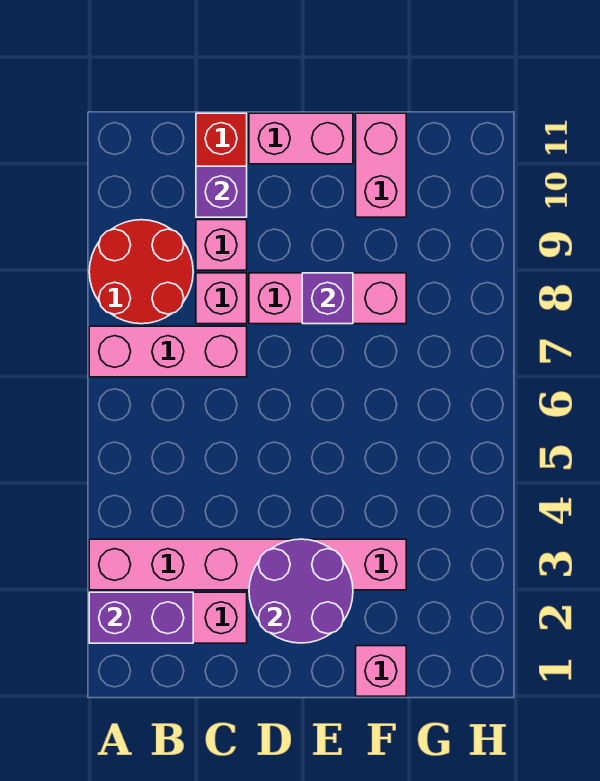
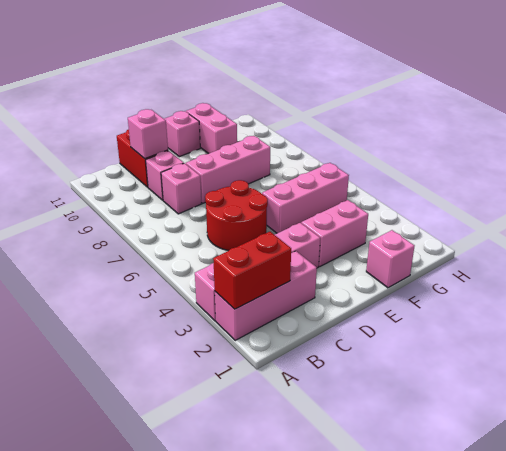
purple 1x2 brick [89,592,193,643] -> red 1x2 brick [213,232,291,309]
pink 1x3 brick [89,326,247,377] -> pink 1x3 brick moved to [262,163,349,233]
red 2x2 round brick [89,220,193,324] -> red 2x2 round brick moved to [205,180,268,251]
purple 1x1 brick [196,166,247,217] -> pink 1x1 brick [128,109,168,159]
purple 2x2 round brick [249,539,353,643] -> none
pink 1x2 brick [249,113,353,164] -> pink 1x1 brick [164,111,200,157]
purple 1x1 brick [302,273,353,324] -> none

